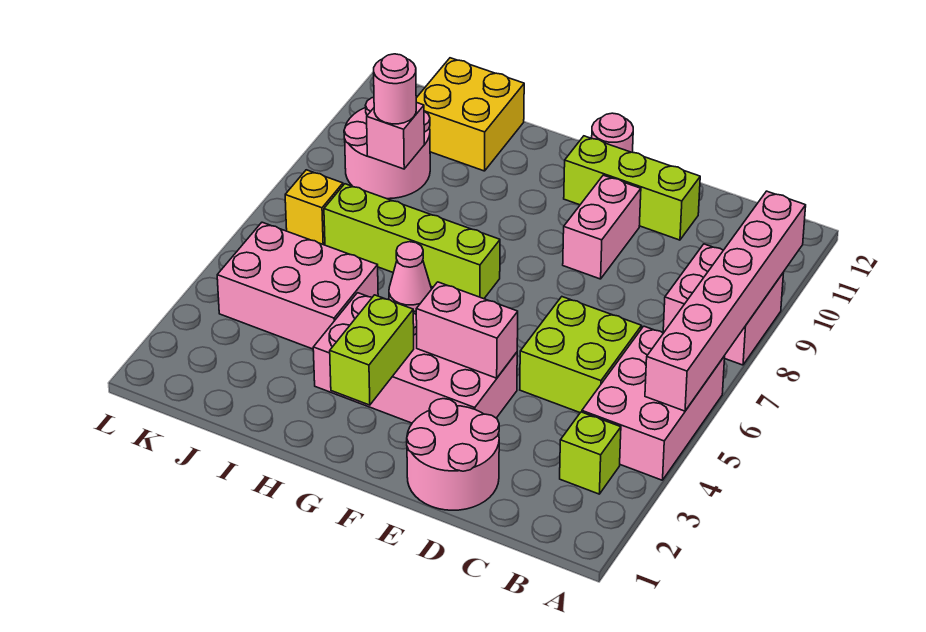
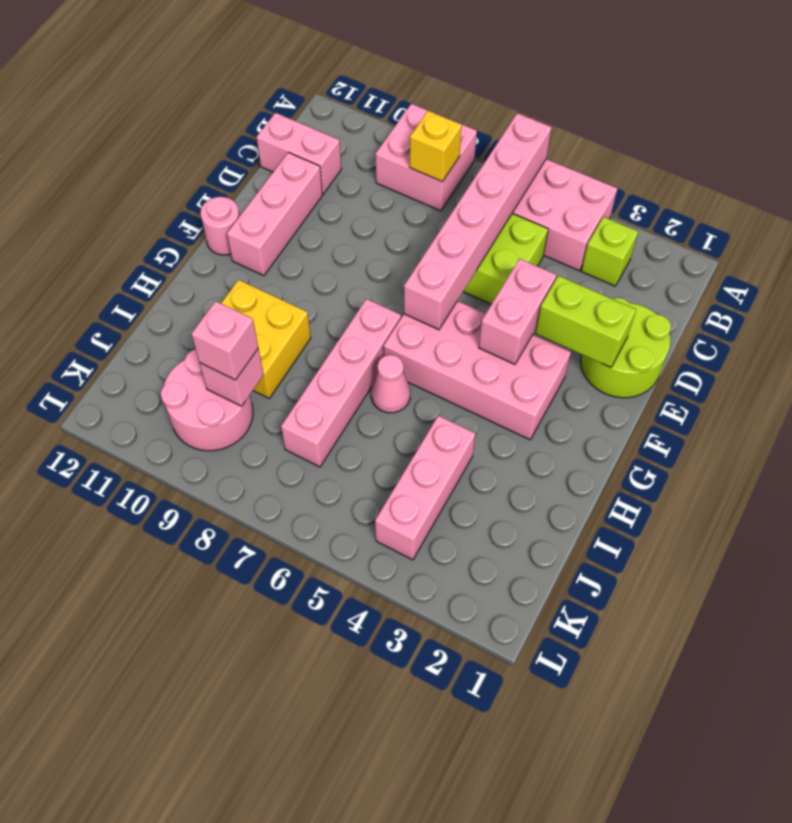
pink 1x6 brick [645,191,806,411] -> pink 1x6 brick turned to [404,113,551,330]
pink 2x2 round brick [407,399,499,510] -> lime 2x2 round brick [581,298,671,398]
lime 1x3 brick [564,136,700,240] -> pink 1x3 brick [227,152,322,276]
pink 2x4 brick [313,293,517,423] -> pink 2x4 brick turned to [384,301,571,440]
pink 1x2 brick [563,175,641,279] -> pink 1x2 brick moved to [256,113,341,194]
lime 1x2 brick [330,295,414,405] -> lime 1x2 brick moved to [536,276,636,367]
lime 1x4 brick [324,184,500,299] -> pink 1x4 brick [281,299,401,467]
pink 2x3 brick [217,222,378,349] -> pink 1x3 brick [375,416,475,560]
yellow 2x2 brick [416,58,524,171] -> yellow 2x2 brick moved to [221,280,311,398]
pink 1x1 round brick [374,54,416,124] -> pink 1x1 brick [191,301,258,380]
yellow 1x1 brick [285,170,343,245] -> yellow 1x1 brick moved to [410,111,462,182]

